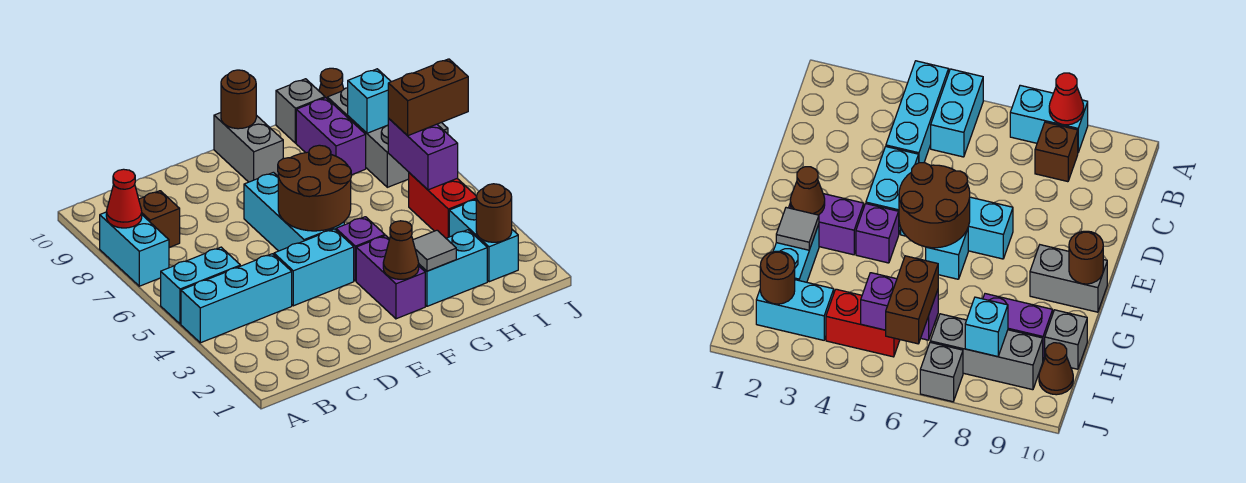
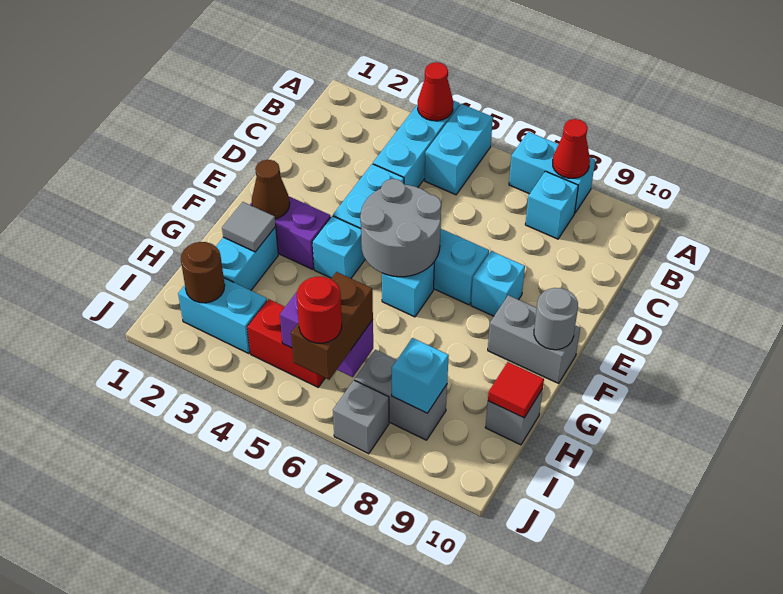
none -> red 1x1 cone [418,62,453,121]
brown 1x1 brick [139,191,180,248] -> cyan 1x1 brick [525,171,578,239]
brown 2x2 round brick [278,145,351,231] -> grey 2x2 round brick [360,179,441,277]
none -> cyan 1x1 brick [471,251,525,316]
purple 1x1 brick [336,217,385,281] -> cyan 1x1 brick [312,216,365,278]
brown 1x1 round brick [221,70,256,129] -> grey 1x1 round brick [534,288,578,350]
purple 1x2 brick [296,98,366,175] -> none
none -> red 1x1 tile [488,362,544,418]
grey 1x3 brick [327,88,409,187] -> grey 1x2 brick [355,350,447,440]
brown 1x1 cone [319,68,344,98] -> none
none -> red 1x1 round brick [297,277,342,343]

